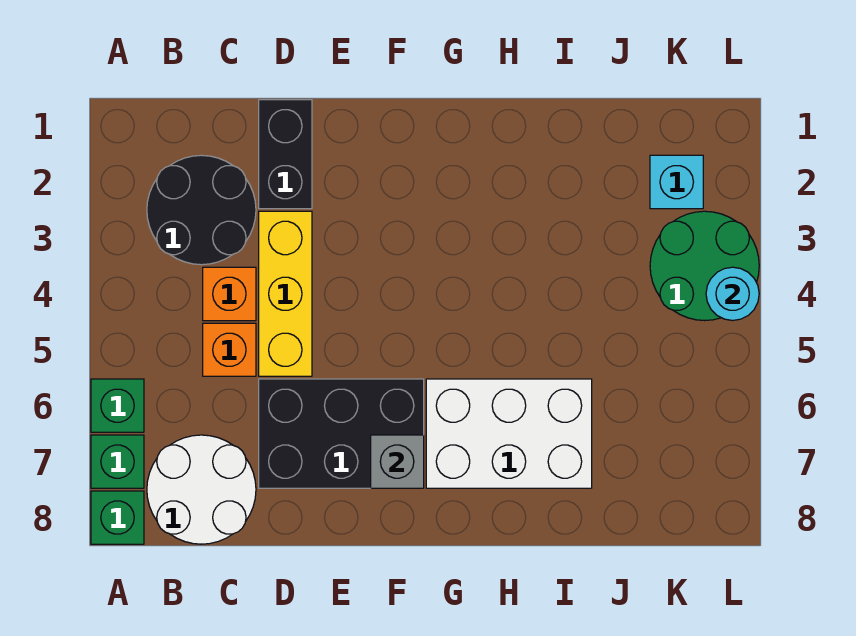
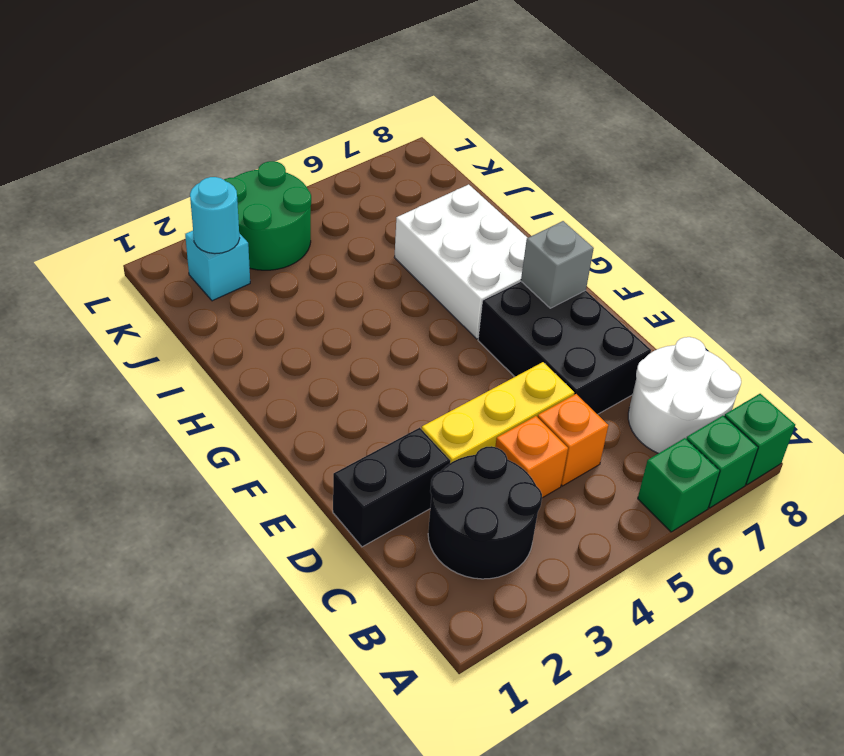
cyan 1x1 round brick [706,267,759,321] -> cyan 1x1 round brick moved to [190,177,240,254]

